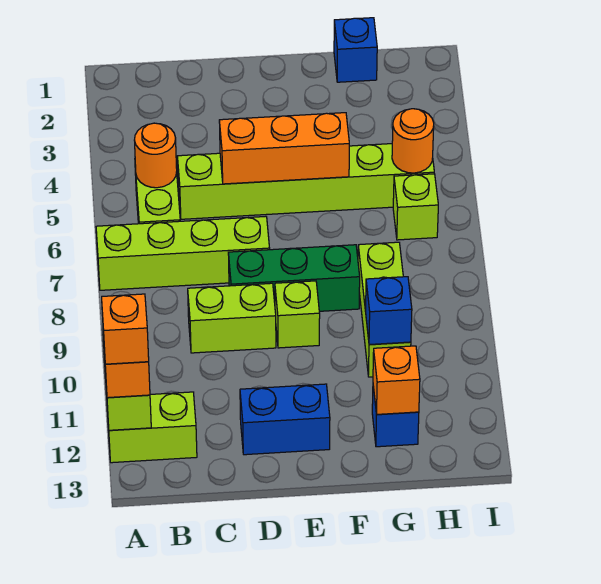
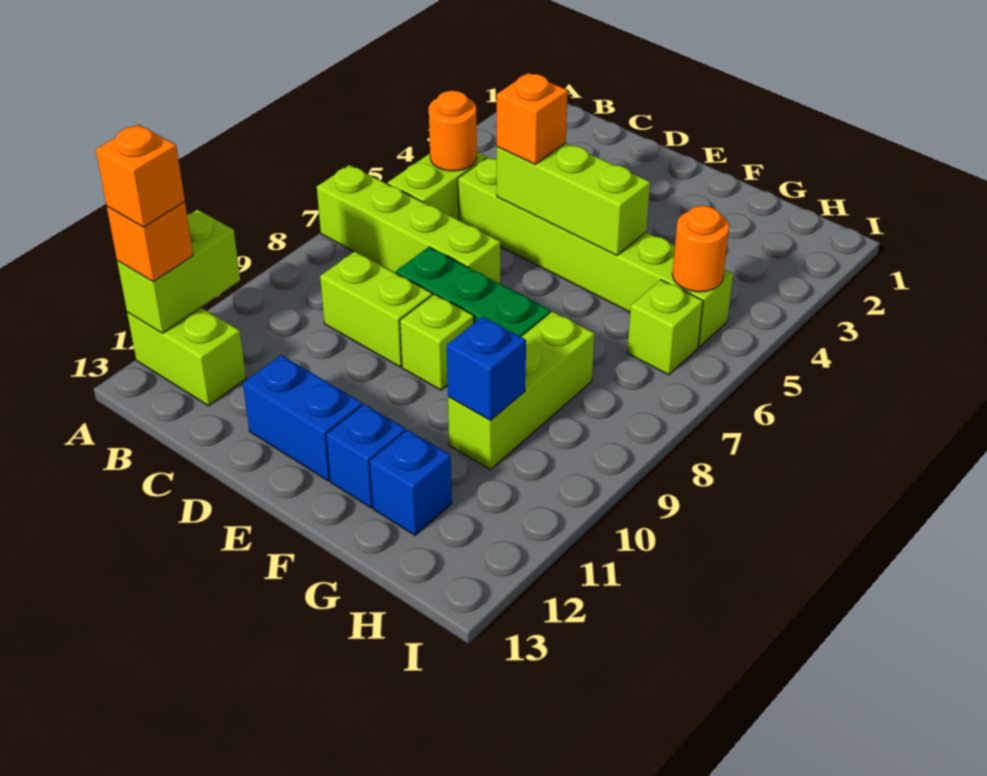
orange 1x3 brick [219,113,349,184] -> lime 1x3 brick [497,143,650,255]
blue 1x1 brick [334,18,377,82] -> blue 1x1 brick moved to [326,404,406,508]
orange 1x1 brick [373,346,420,414] -> orange 1x1 brick moved to [497,73,568,164]

